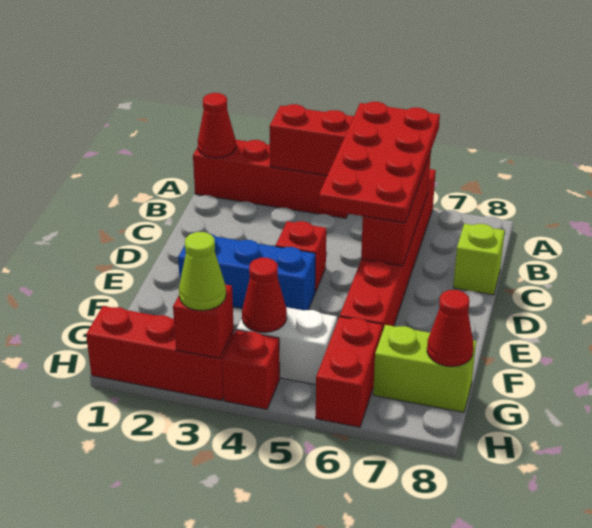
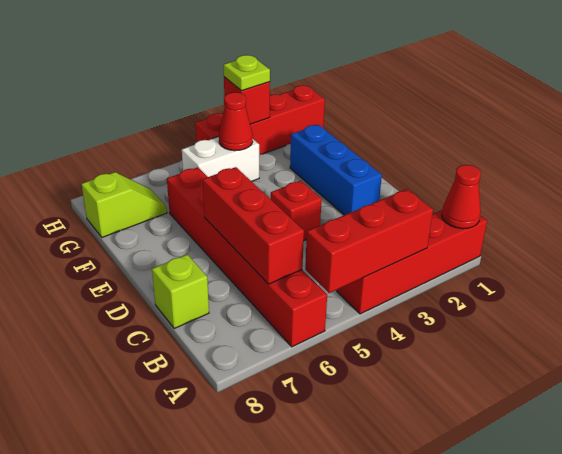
red 2x4 plate [319,102,440,223] -> none
blue 1x3 brick [178,233,315,310] -> blue 1x3 brick turned to [290,125,382,215]
red 1x2 brick [316,317,383,427] -> none
lime 1x2 brick [373,325,476,412] -> lime 1x2 slope [82,172,167,237]
red 1x1 cone [427,290,473,367] -> none
lime 1x1 cone [179,232,226,310] -> lime 1x1 plate [224,55,270,91]

